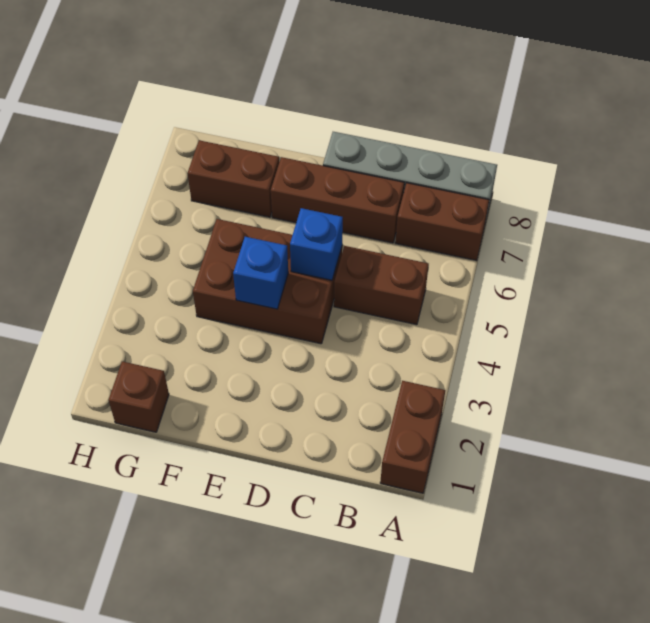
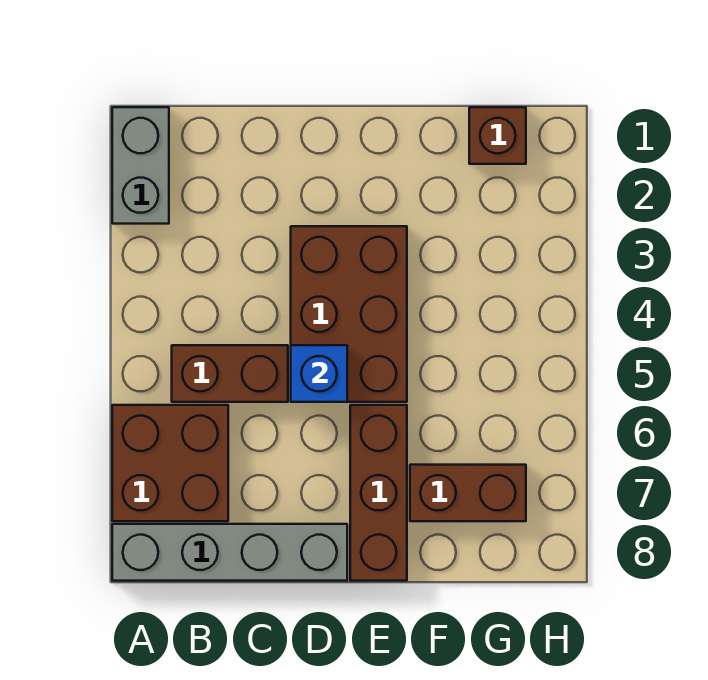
brown 1x2 brick [380,381,445,493] -> grey 1x2 brick [112,107,169,224]
brown 1x2 brick [395,183,489,261] -> brown 2x2 brick [112,405,228,521]
brown 1x3 brick [271,157,404,243] -> brown 1x3 brick turned to [350,405,407,581]
brown 2x3 brick [193,219,342,344] -> brown 2x3 brick turned to [291,226,407,402]
blue 1x1 brick [233,237,288,309] -> none

